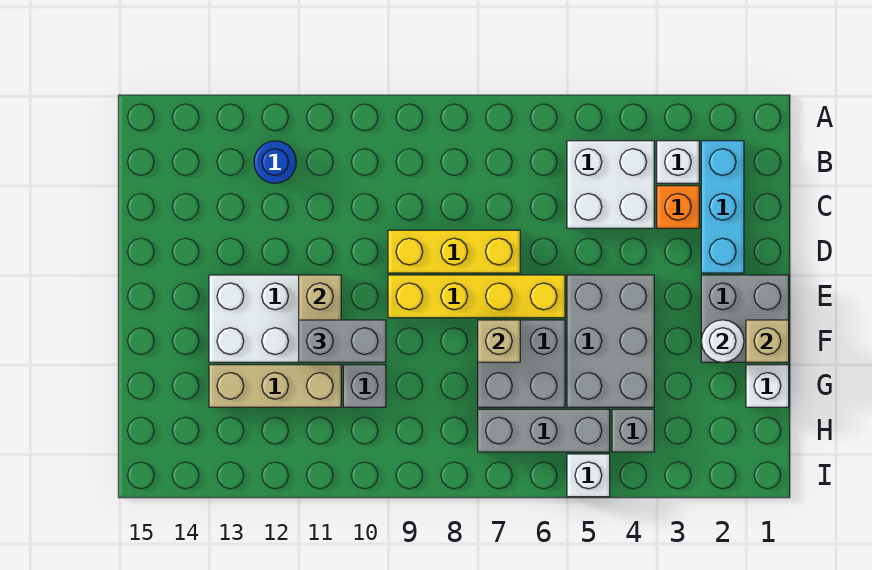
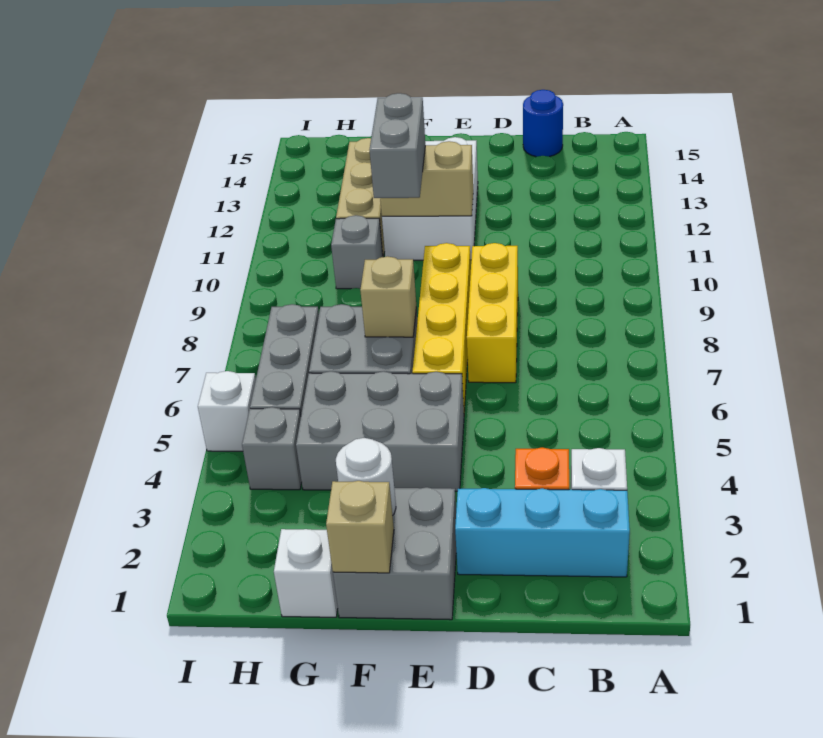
white 2x2 brick [567,141,654,228] -> none
blue 1x1 round brick [254,141,296,183] -> blue 1x1 round brick moved to [523,90,563,157]

